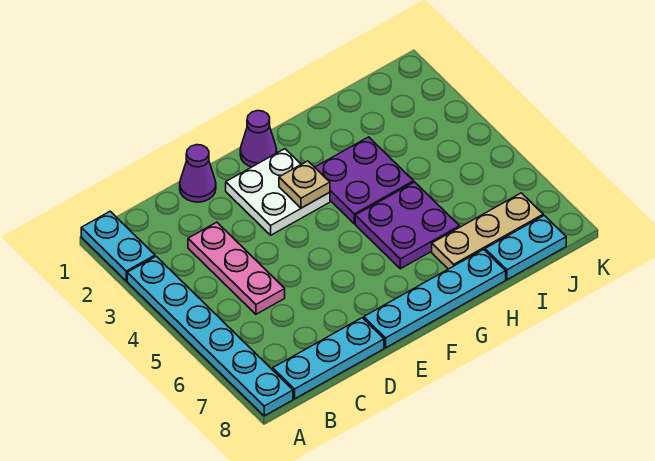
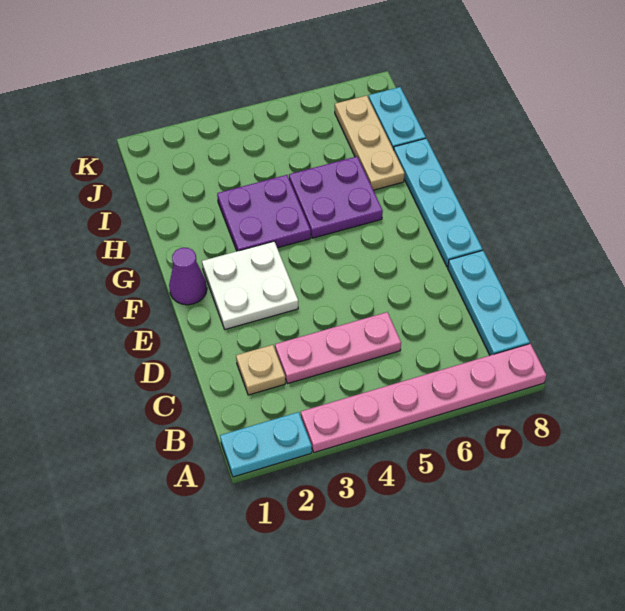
cyan 1x6 plate [127,256,293,416] -> pink 1x6 plate [301,344,546,452]
purple 1x1 cone [180,145,216,202] -> none
tan 1x1 plate [279,161,330,208] -> tan 1x1 plate moved to [236,345,285,395]

